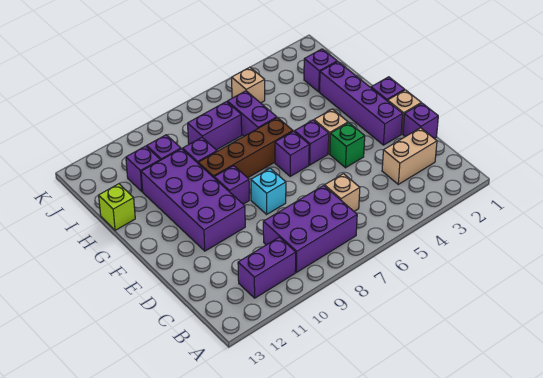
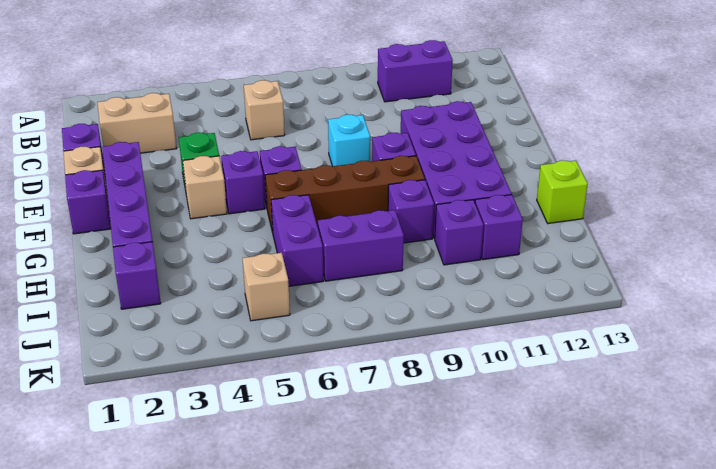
purple 2x3 brick [263,186,357,272] -> none

